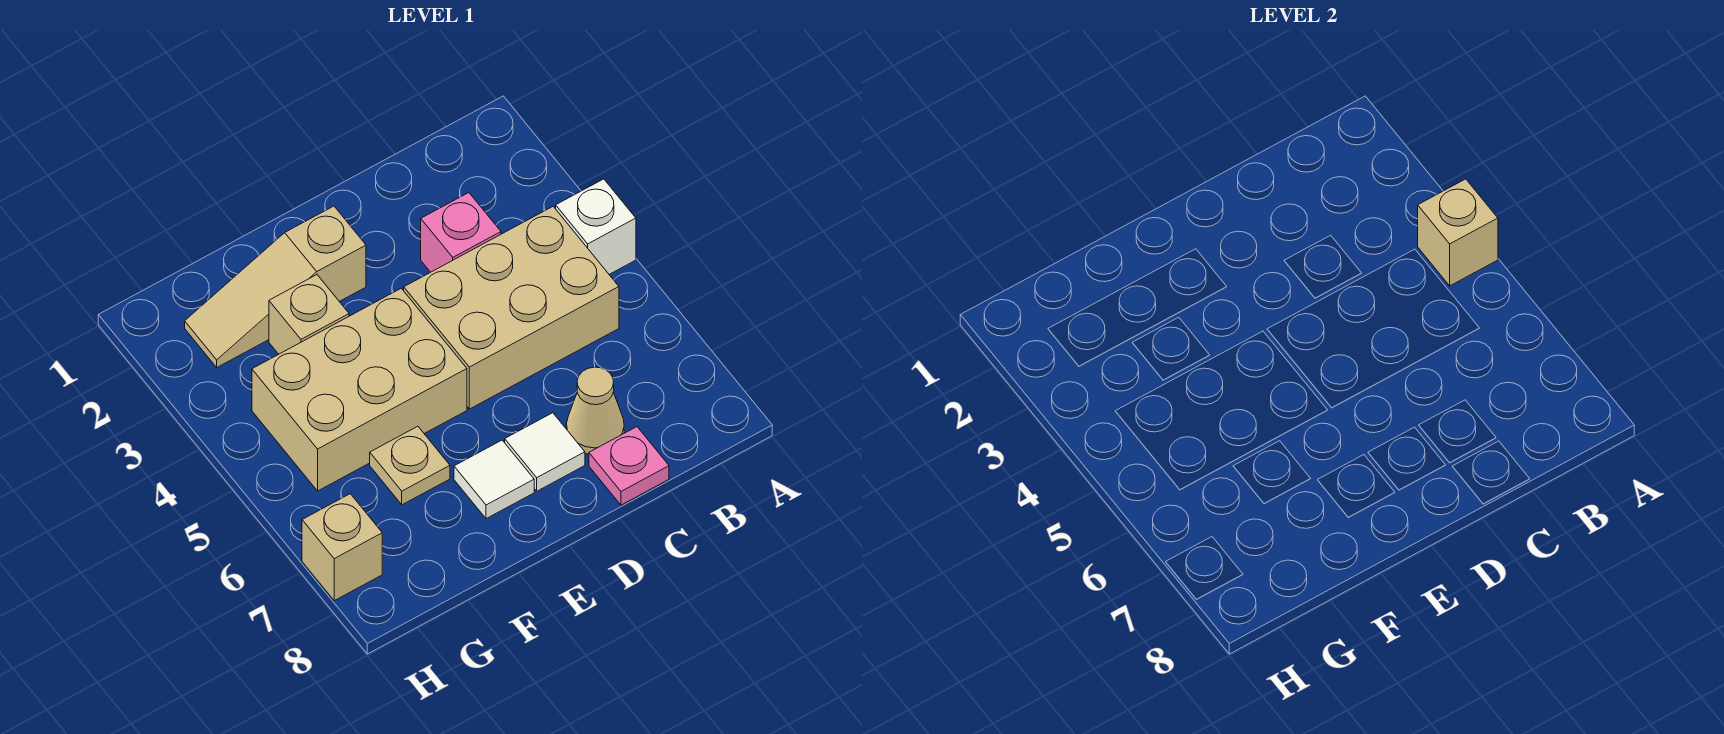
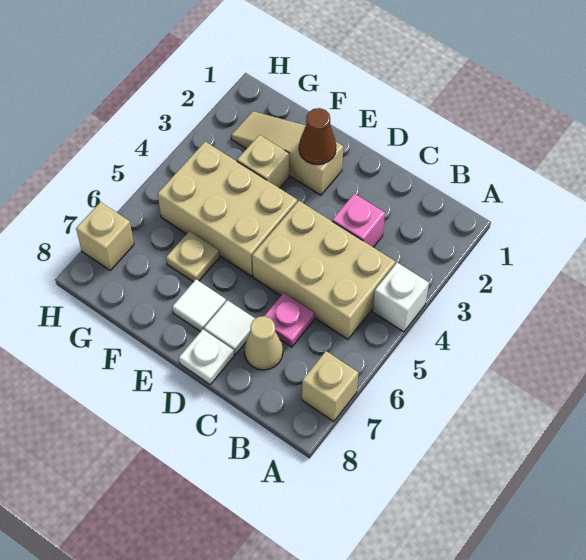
tan 1x1 brick [1418,179,1498,286] -> tan 1x1 brick moved to [302,351,358,422]
pink 1x1 plate [589,427,669,505] -> pink 1x1 plate moved to [265,293,315,347]
none -> white 1x1 plate [179,329,234,384]
none -> brown 1x1 cone [299,108,336,165]

